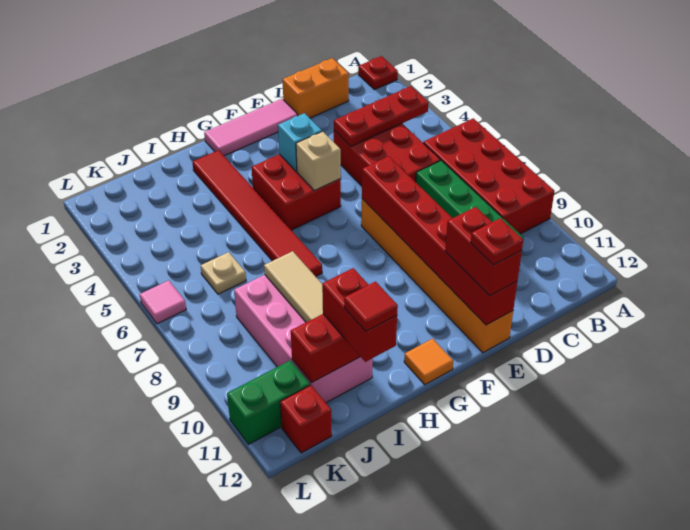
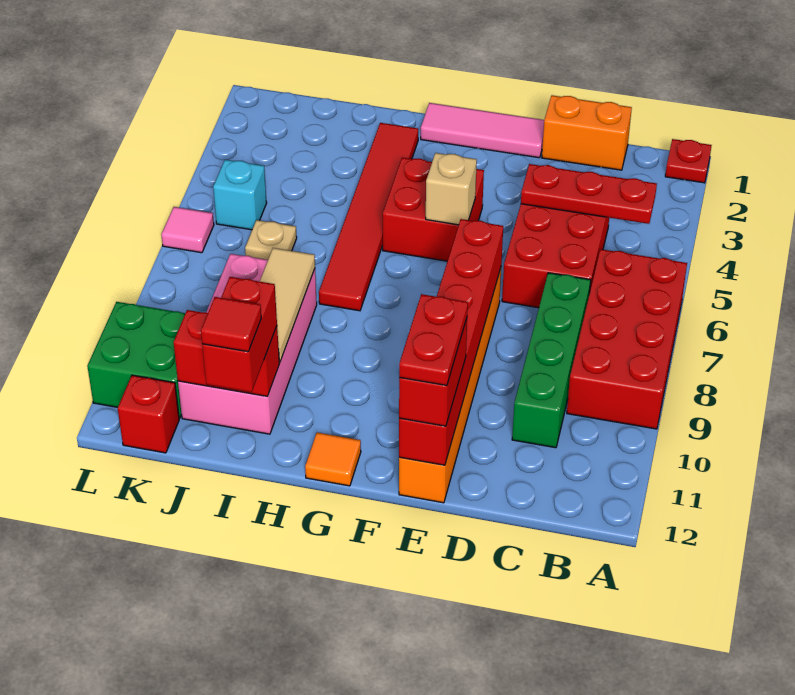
red 1x1 plate [471,218,523,265] -> red 1x2 plate [399,294,468,386]
cyan 1x1 brick [278,113,322,172] -> cyan 1x1 brick moved to [213,160,267,230]
green 1x2 brick [227,360,310,445] -> green 2x2 brick [87,302,185,418]

